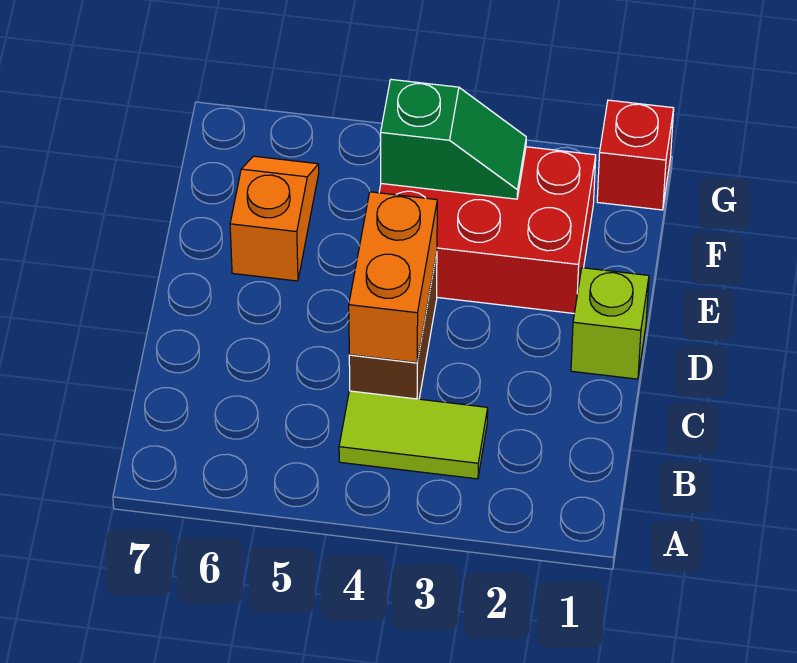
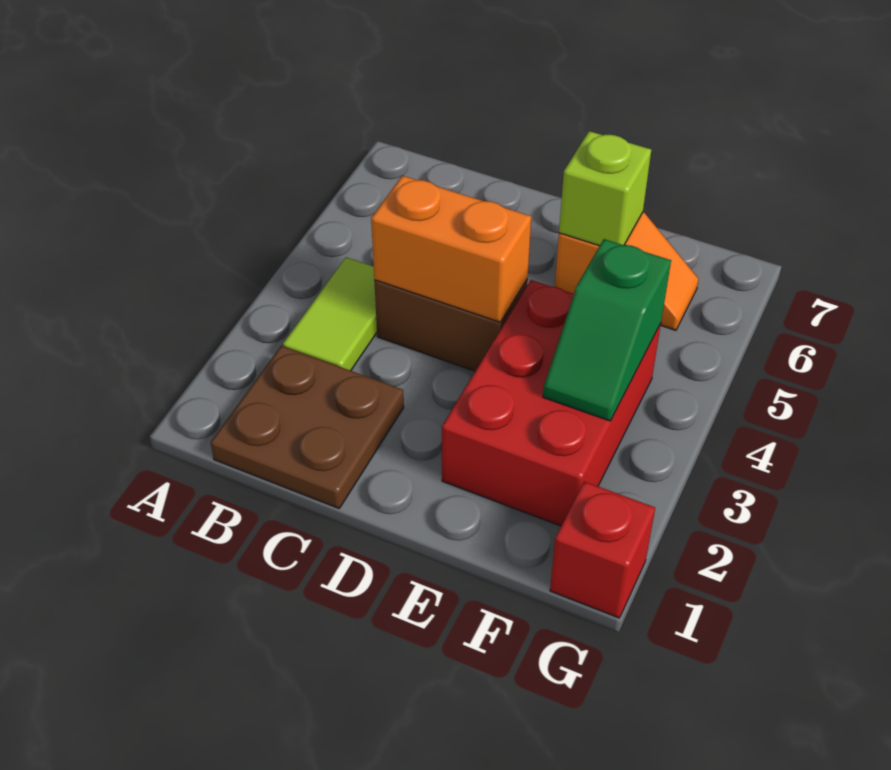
none -> brown 2x2 plate [211,346,404,508]
lime 1x1 brick [571,268,649,379] -> lime 1x1 brick moved to [559,131,651,246]

